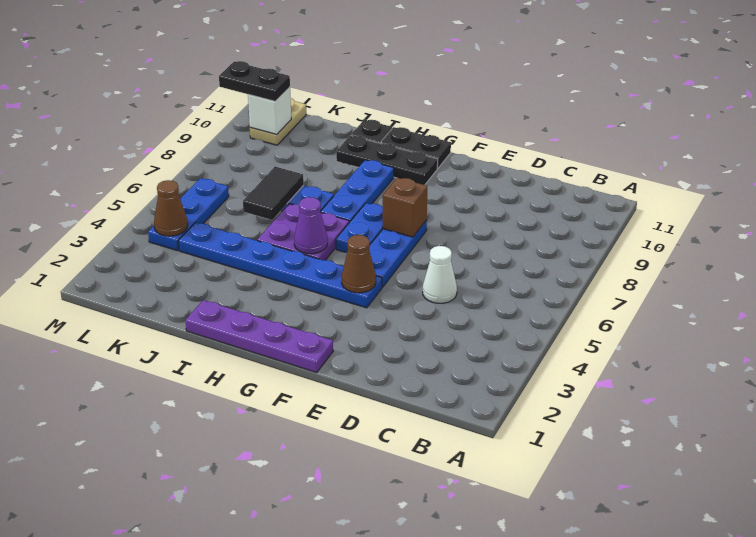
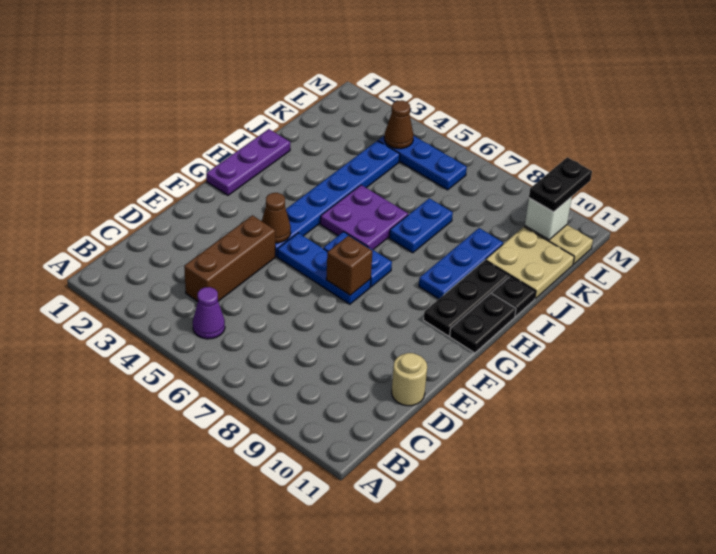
none -> brown 1x3 brick [184,215,275,301]
white 1x1 cone [423,246,457,303] -> none
none -> tan 1x1 round brick [392,353,427,406]
purple 1x4 plate [185,300,333,373] -> purple 1x3 plate [206,129,290,195]
purple 1x1 cone [294,197,328,254] -> purple 1x1 cone moved to [193,287,225,339]
blue 1x3 plate [321,160,394,222] -> blue 1x3 plate turned to [419,228,503,299]
black 1x2 tile [243,167,304,220] -> none
none -> tan 2x2 plate [486,227,574,299]

